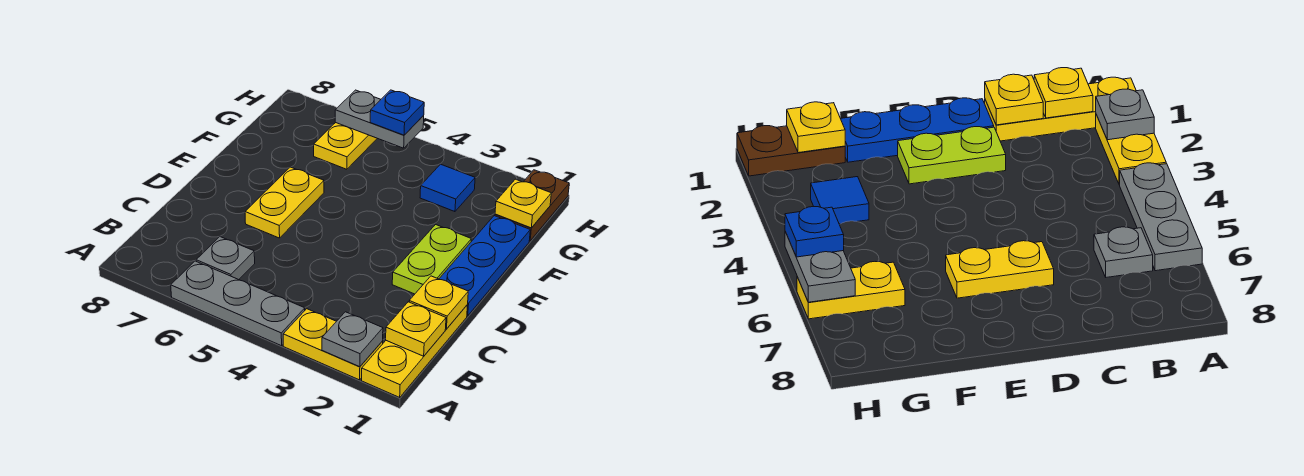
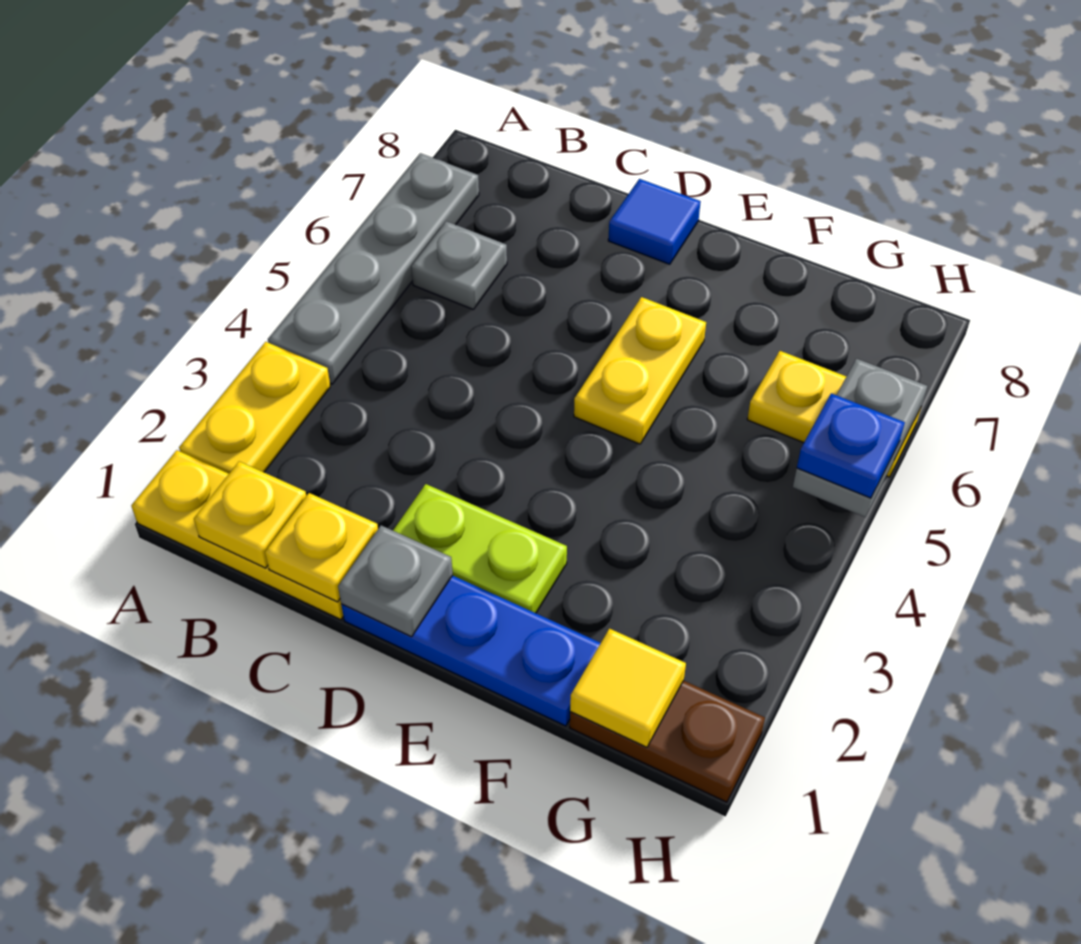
grey 1x1 plate [322,312,383,367] -> grey 1x1 plate moved to [338,526,453,637]
grey 1x3 plate [171,261,305,346] -> grey 1x4 plate [268,153,479,384]
yellow 1x2 plate [245,167,324,238] -> yellow 1x2 plate turned to [574,297,706,444]
yellow 1x1 plate [495,179,551,228] -> yellow 1x1 tile [570,629,686,747]
blue 1x1 tile [420,164,475,212] -> blue 1x1 tile moved to [608,179,701,264]

